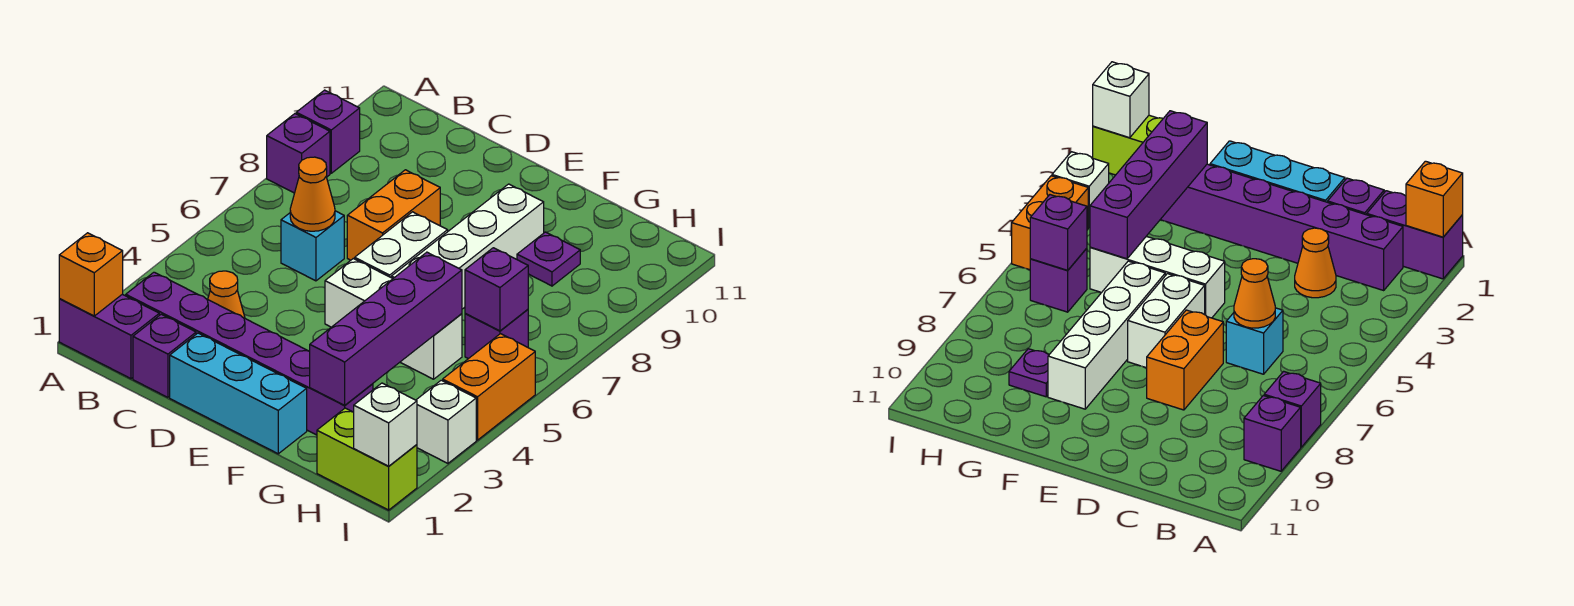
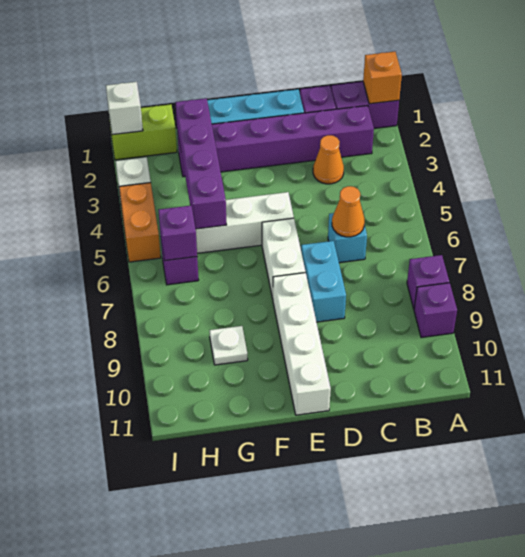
orange 1x2 brick [347,170,440,260] -> cyan 1x2 brick [301,241,346,322]
white 1x4 brick [391,184,544,309] -> white 1x4 brick moved to [273,273,331,415]
purple 1x1 plate [517,232,580,286] -> white 1x1 plate [209,326,248,365]

